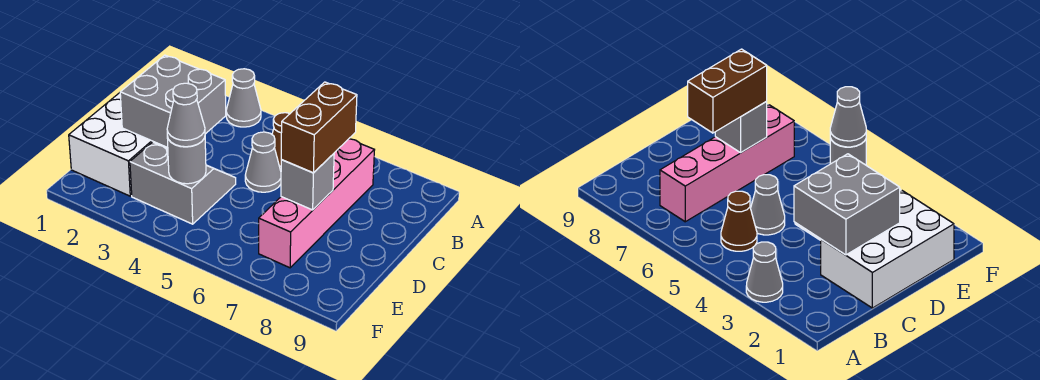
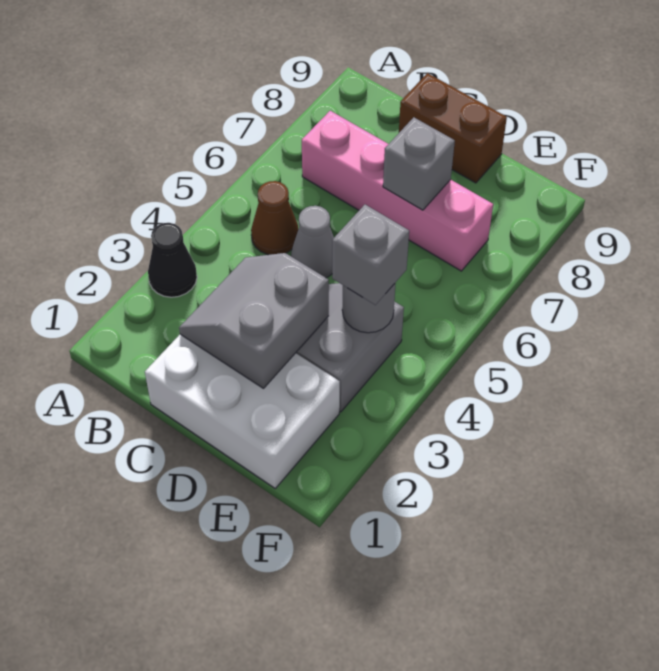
grey 1x1 cone [226,69,261,127] -> black 1x1 cone [148,223,197,297]
grey 2x2 brick [120,55,226,147] -> grey 2x2 slope [179,253,329,388]
brown 1x2 brick [281,82,357,173] -> brown 1x2 brick moved to [399,73,507,183]
grey 1x1 cone [167,83,205,147] -> grey 1x1 brick [332,205,409,305]

